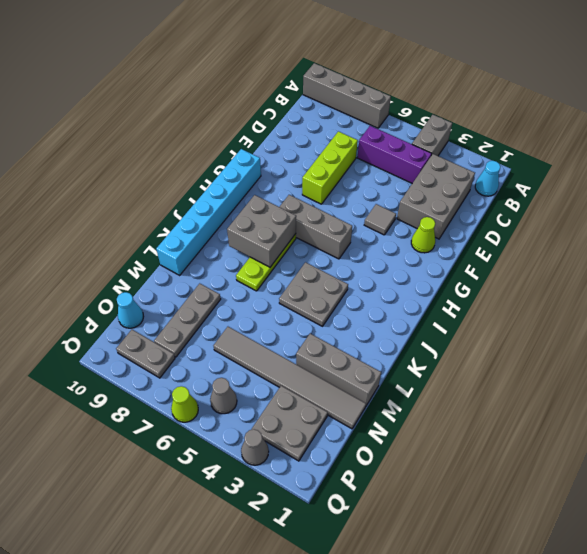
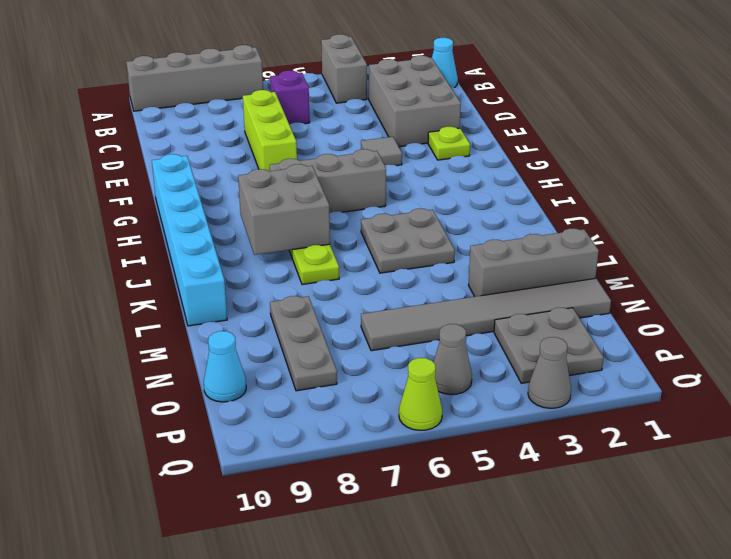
purple 1x3 brick [357,126,432,183] -> purple 1x1 brick [270,71,310,125]
lime 1x1 cone [411,217,435,253] -> lime 1x1 plate [428,127,470,160]
grey 1x2 plate [116,330,175,378] -> none

